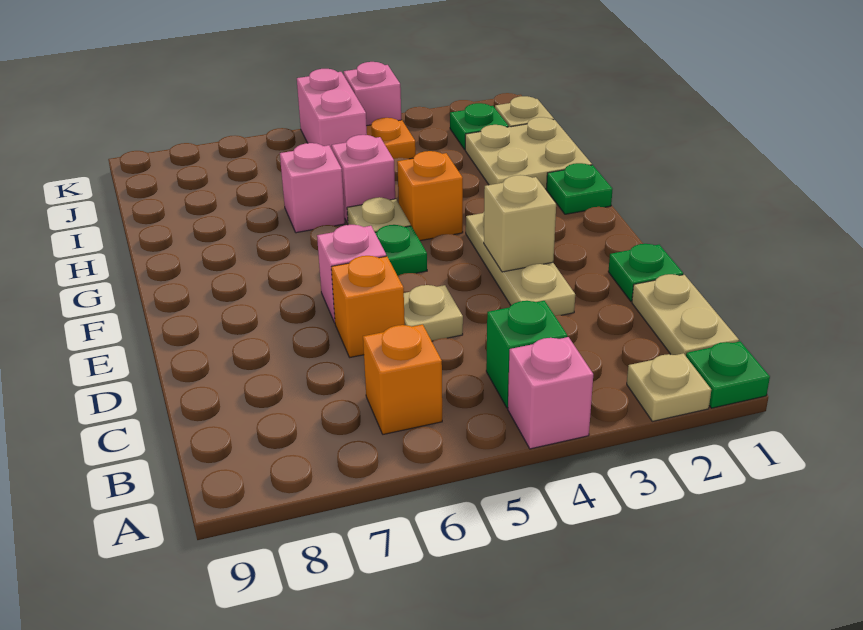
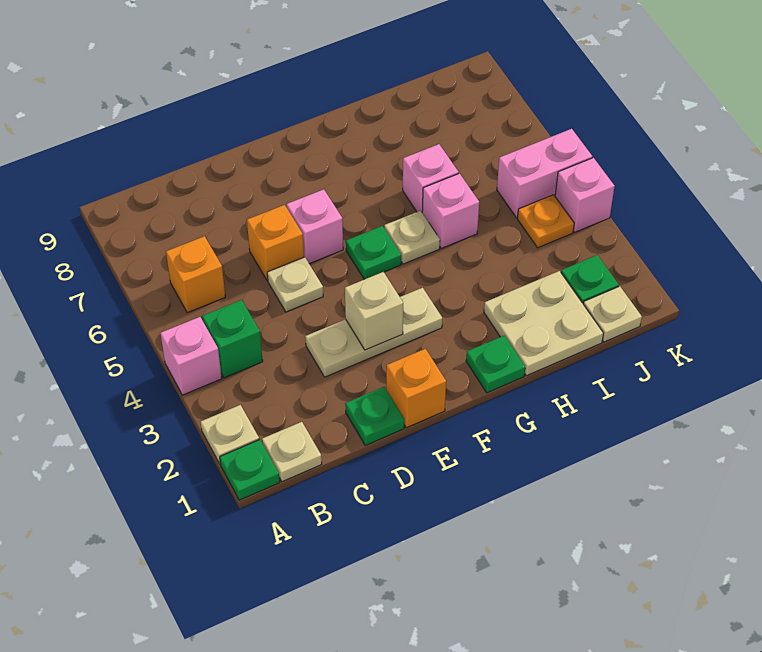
tan 1x2 plate [632,274,739,356] -> tan 1x1 plate [262,422,322,482]
orange 1x1 brick [397,151,463,241] -> orange 1x1 brick moved to [386,349,446,428]

